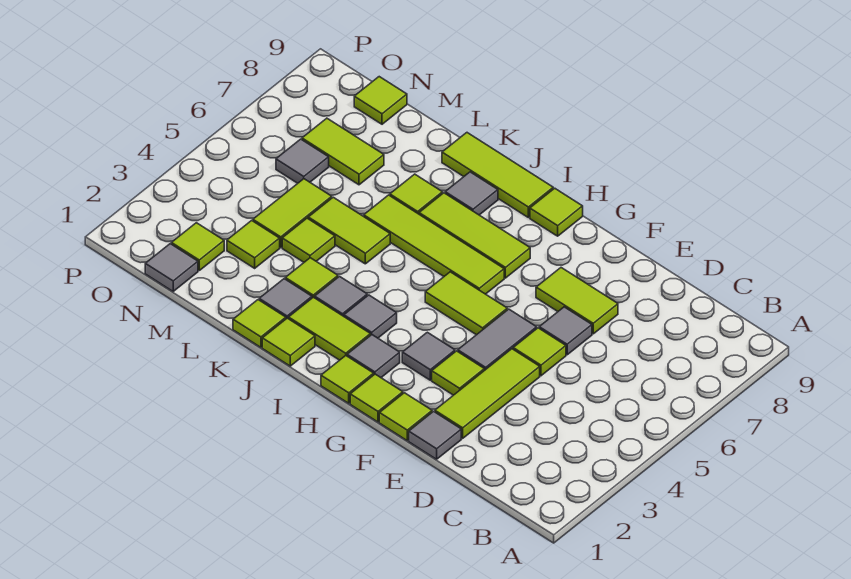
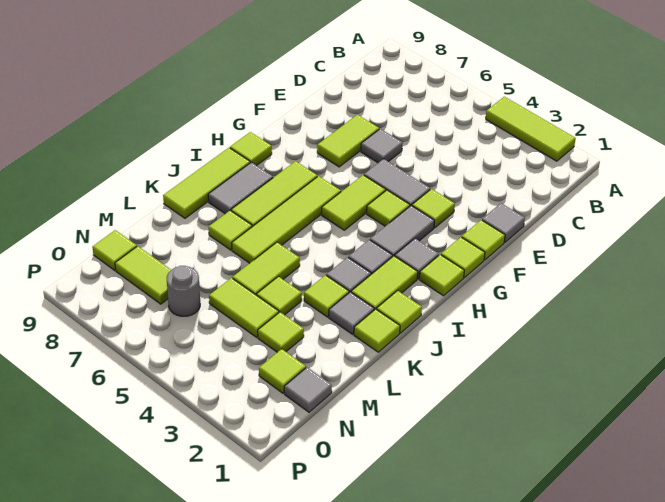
lime 1x3 tile [435,349,540,438] -> lime 1x3 tile moved to [486,97,576,161]
lime 1x1 tile [513,328,566,376] -> lime 1x1 tile moved to [367,190,410,226]
grey 1x1 tile [402,332,455,380] -> grey 1x2 tile [370,206,434,256]
grey 1x1 tile [445,172,498,215] -> grey 1x2 tile [208,162,273,214]
lime 1x2 tile [302,118,384,185] -> lime 1x2 tile turned to [115,246,171,304]
grey 1x1 tile [276,139,329,183] -> grey 1x1 round brick [167,266,200,316]

